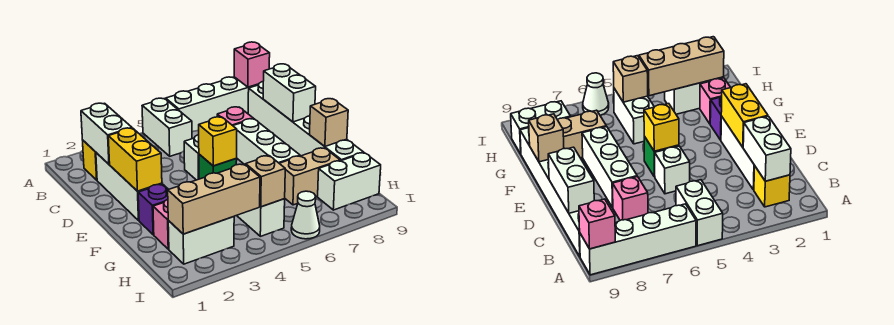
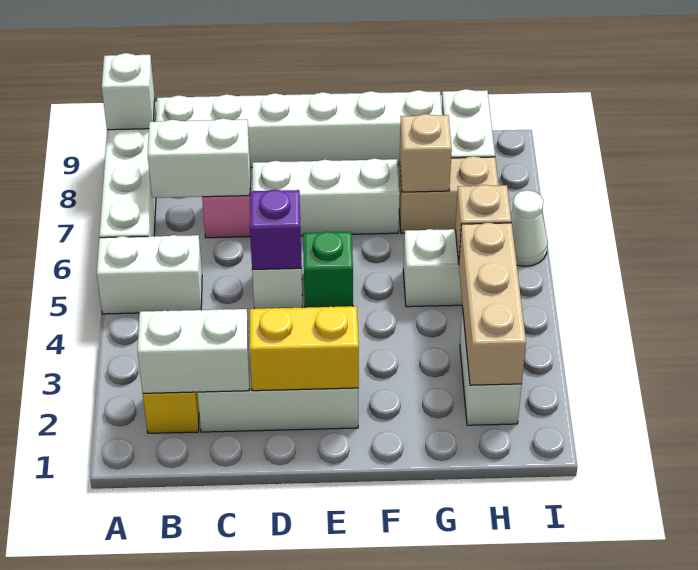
pink 1x1 brick [234,42,270,87] -> white 1x1 brick [102,53,155,130]
white 1x2 brick [263,64,316,122] -> white 1x2 brick moved to [148,118,250,198]
yellow 1x1 brick [199,117,237,166] -> none
purple 1x1 brick [138,184,168,235] -> purple 1x1 brick moved to [250,190,301,269]
tan 1x1 brick [309,99,348,146] -> tan 1x1 brick moved to [400,114,452,192]
pink 1x1 brick [153,199,169,249] -> none
tan 1x2 brick [279,148,340,205] -> tan 1x2 brick turned to [399,156,499,233]

